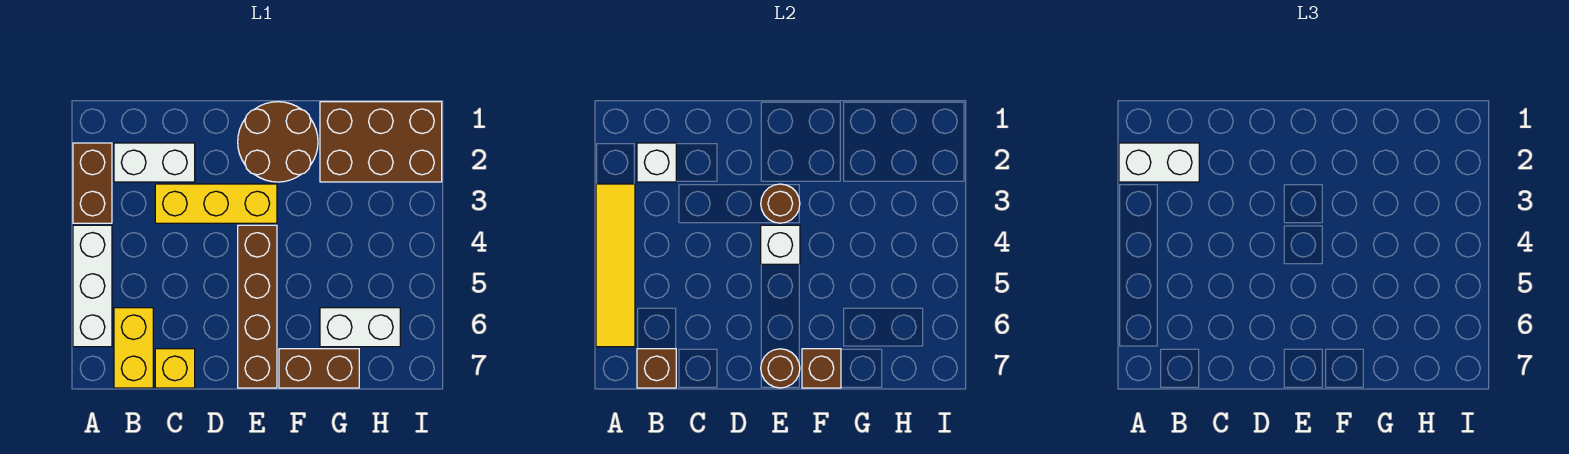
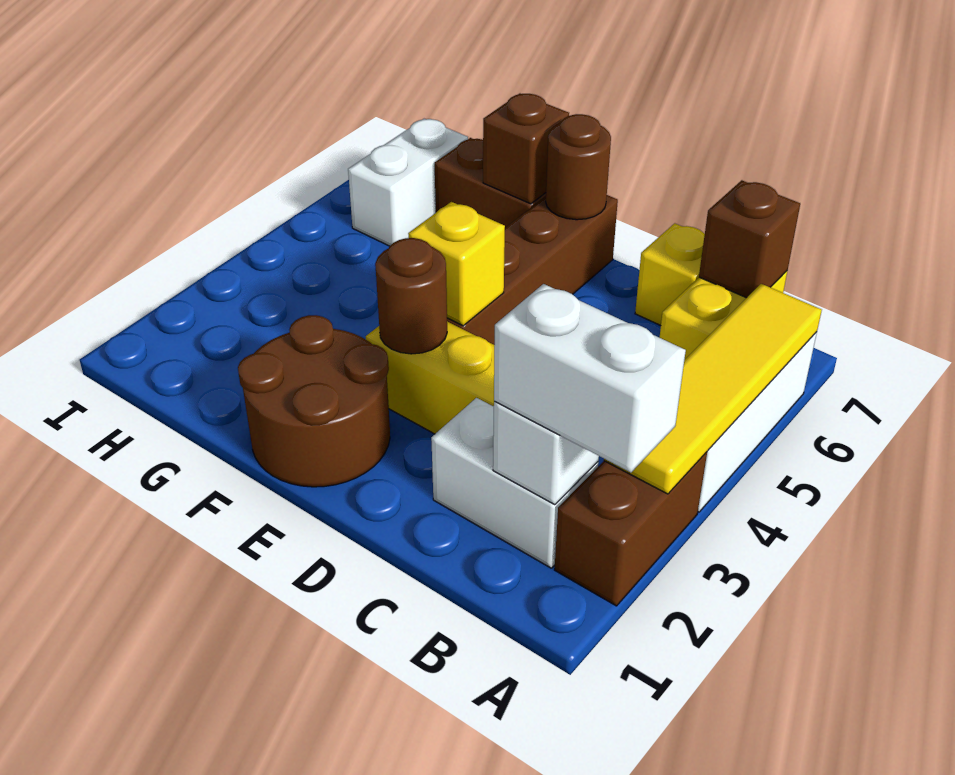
white 1x1 brick [761,225,800,264] -> yellow 1x1 brick [408,202,505,326]
brown 2x3 brick [320,102,442,182] -> none
white 1x2 brick [320,308,400,347] -> white 1x2 brick turned to [348,119,468,246]

